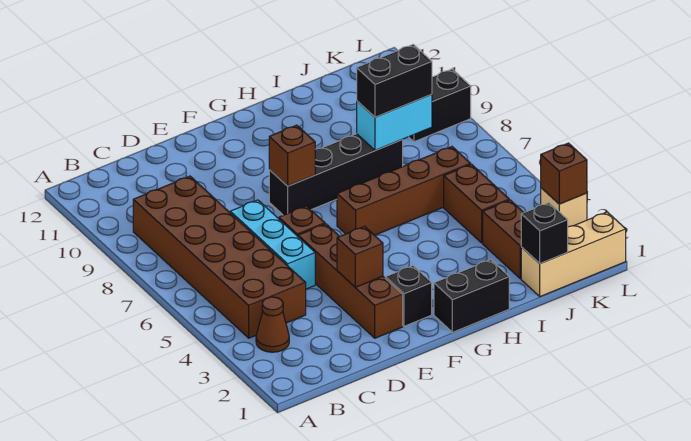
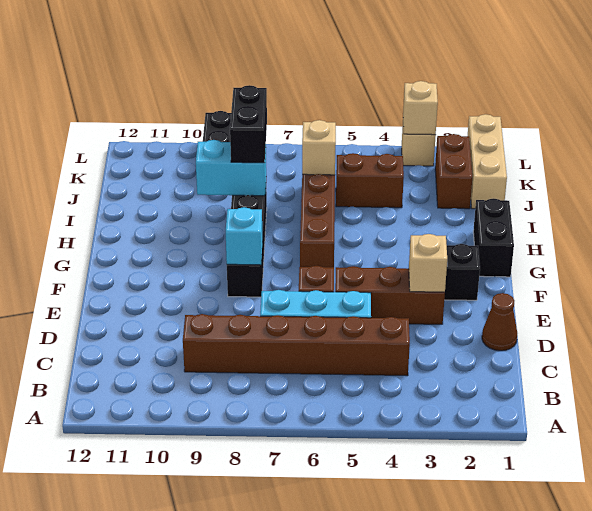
brown 1x1 cone [256,297,289,352] -> brown 1x1 cone moved to [482,293,517,351]
brown 2x6 brick [133,176,306,338] -> brown 1x6 brick [183,314,410,376]
brown 1x4 brick [298,224,403,338] -> brown 1x3 brick [335,266,445,324]
brown 1x1 brick [337,226,383,287] -> tan 1x1 brick [409,234,447,292]
brown 1x1 brick [269,125,315,186] -> cyan 1x1 brick [226,207,263,265]
cyan 1x2 brick [357,94,432,150] -> cyan 1x2 brick turned to [196,140,266,196]
black 1x1 brick [521,203,568,264] -> none
brown 1x2 brick [483,200,524,279] -> brown 1x2 brick turned to [435,134,472,209]
none -> tan 1x1 brick [302,120,336,175]
brown 1x1 brick [541,143,587,204] -> tan 1x1 brick [403,81,438,135]

